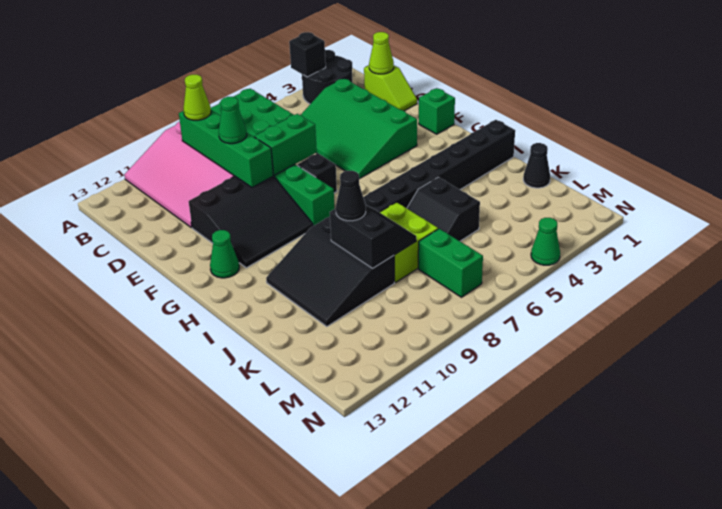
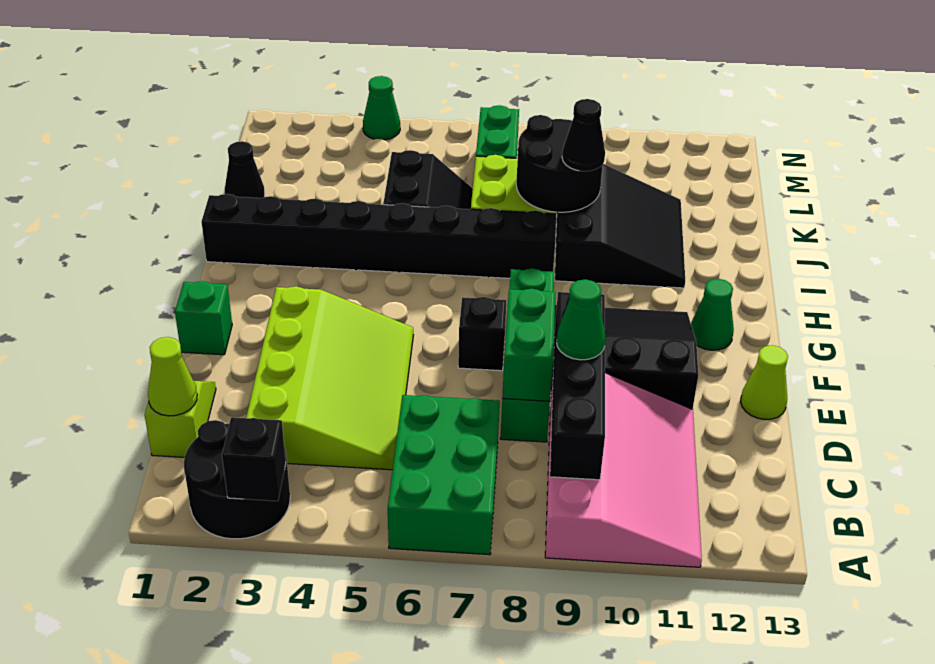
green 1x4 brick [179,110,273,187] -> black 1x4 brick [550,292,605,480]
lime 1x1 cone [183,75,211,120] -> lime 1x1 cone moved to [741,345,788,419]
green 3x4 slope [301,78,417,179] -> lime 3x4 slope [246,286,413,470]
green 1x2 brick [254,114,317,175] -> green 1x2 brick turned to [502,289,556,401]
black 2x2 slope [330,206,416,268] -> black 2x2 round brick [516,115,603,212]

